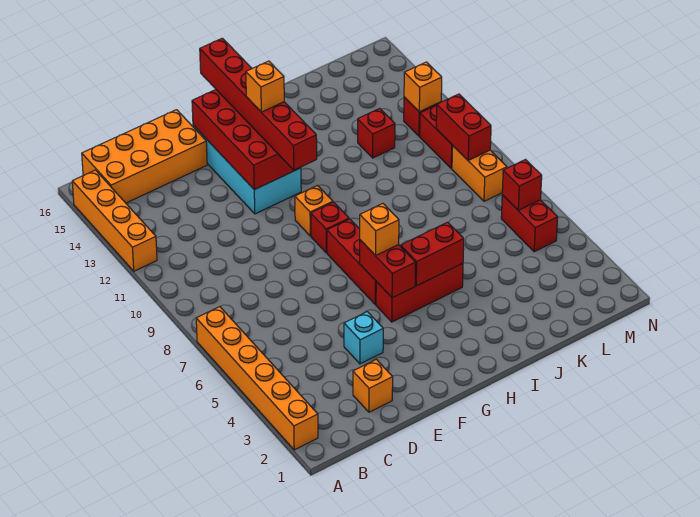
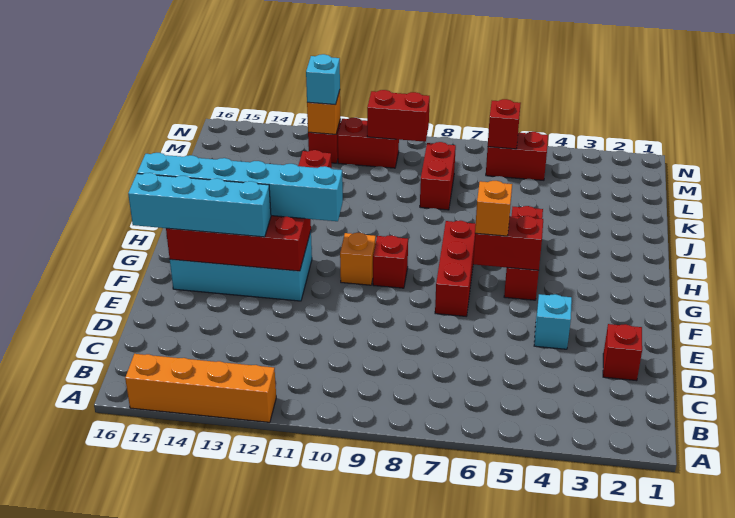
orange 1x6 brick [196,307,318,450] -> none
orange 2x4 brick [82,110,207,203] -> none
orange 1x1 brick [353,359,393,412] -> red 1x1 brick [603,324,642,381]
none -> cyan 1x4 brick [128,173,271,237]
red 1x3 brick [327,219,376,305] -> red 1x3 brick turned to [435,221,476,316]
red 1x6 brick [200,38,317,170] -> cyan 1x6 brick [137,153,343,221]
orange 1x1 brick [246,61,284,112] -> none
red 1x2 brick [401,222,464,286] -> red 1x2 brick moved to [420,142,456,210]
orange 1x2 brick [452,146,507,201] -> none
none -> cyan 1x1 brick [306,54,340,105]

